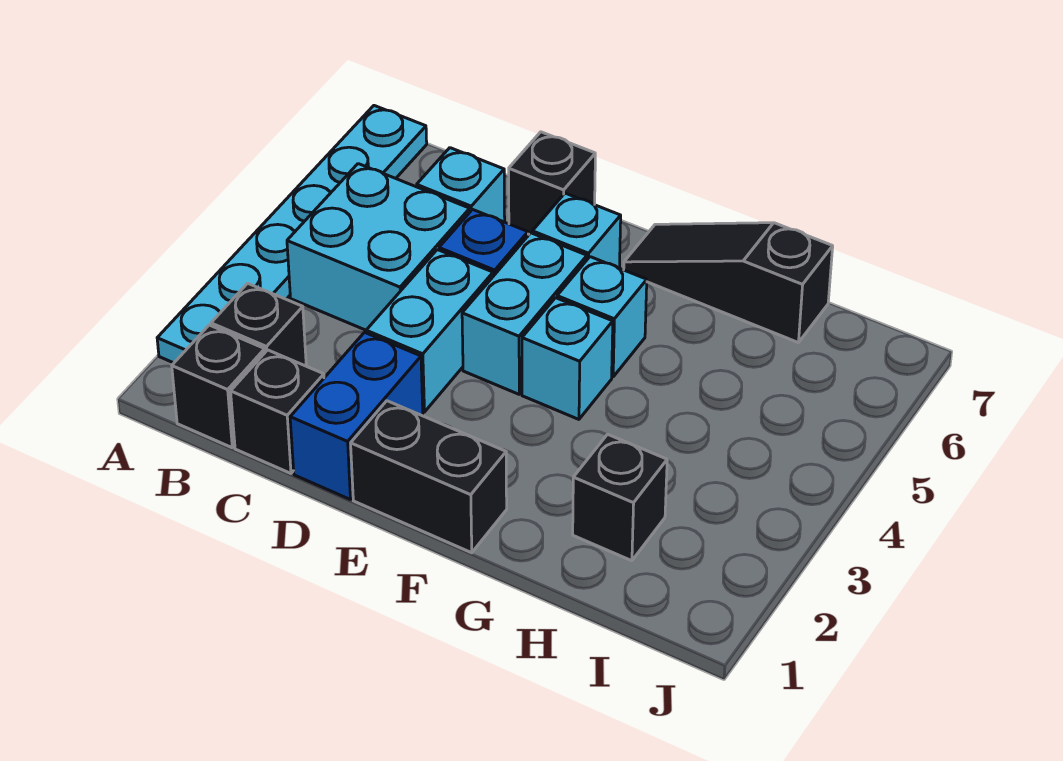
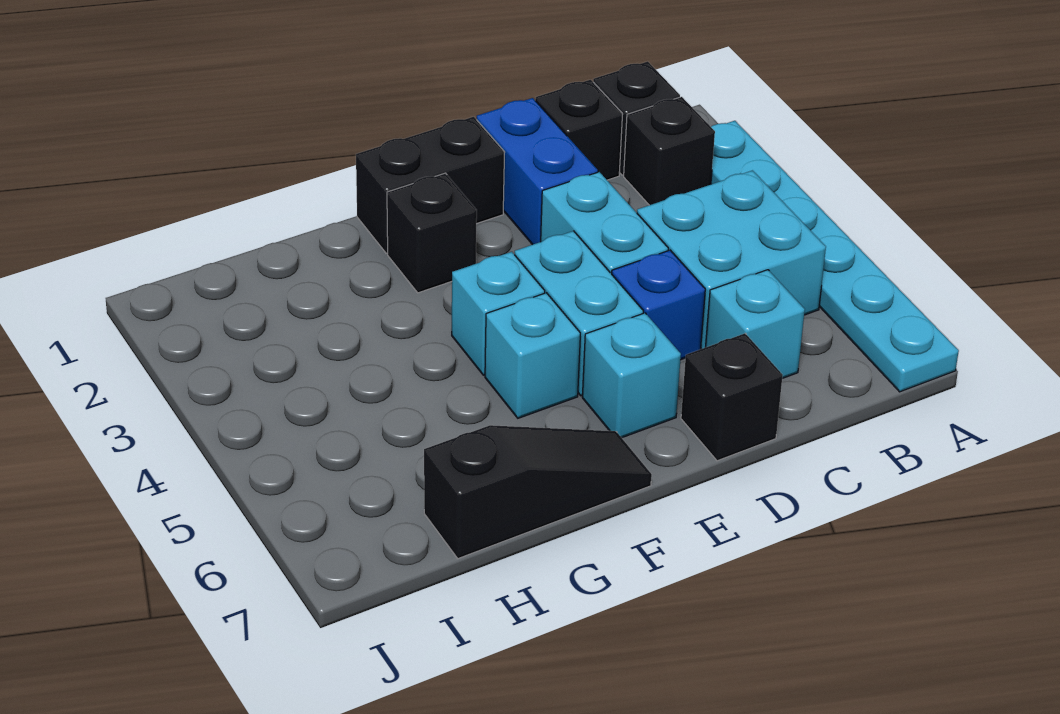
black 1x1 brick [573,434,667,561] -> black 1x1 brick moved to [387,173,477,293]

